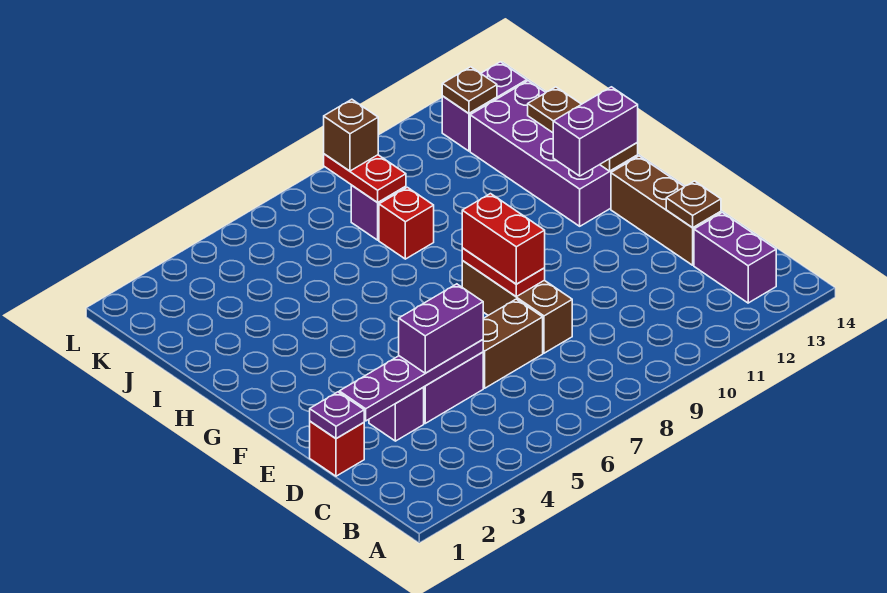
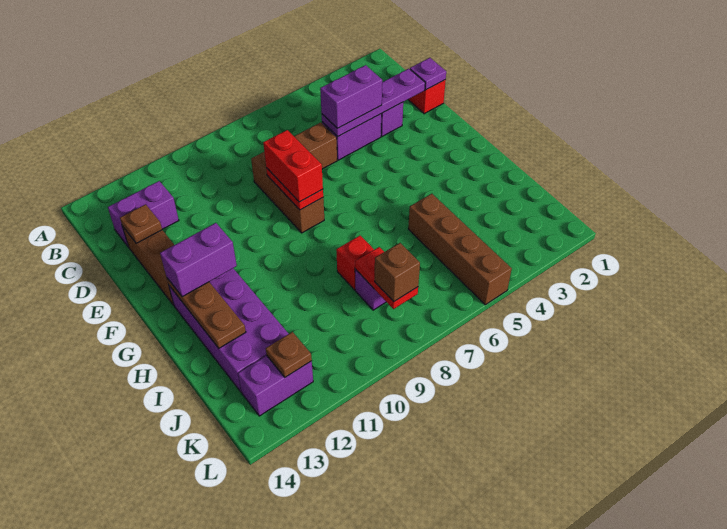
purple 1x2 brick [694,212,776,303] -> purple 1x2 brick turned to [108,181,179,246]
none -> brown 1x4 brick [408,194,512,305]

